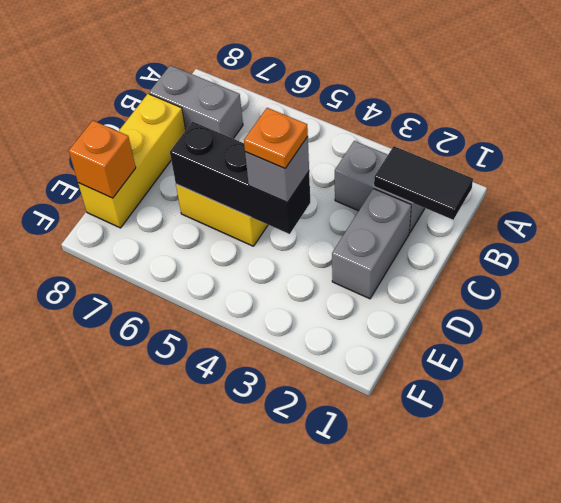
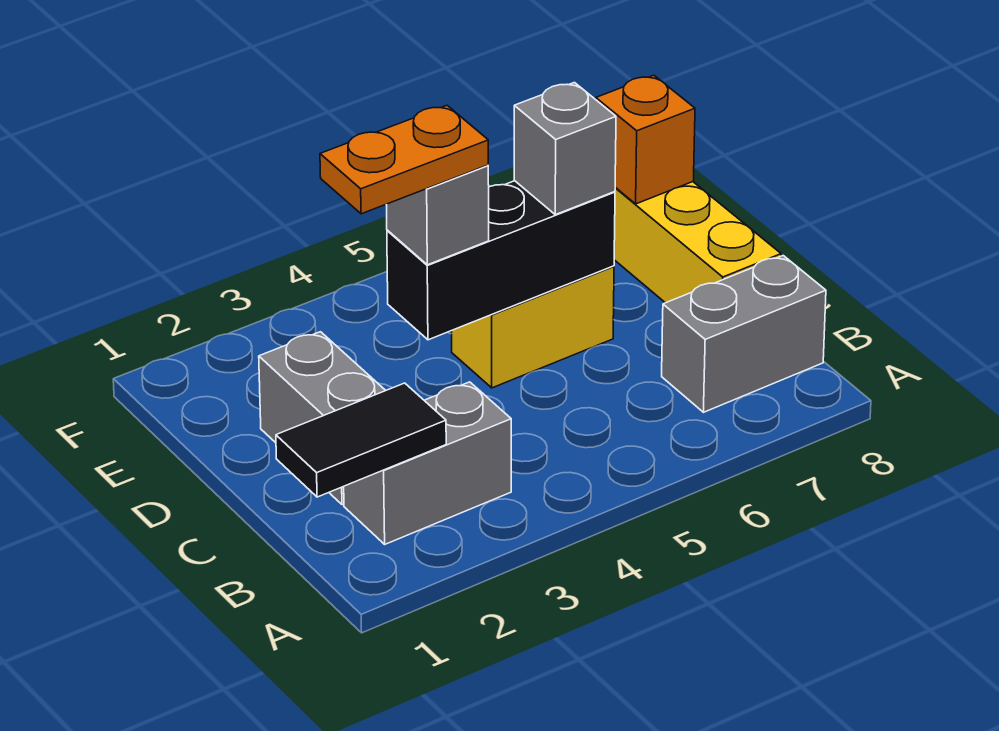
orange 1x1 plate [244,108,308,168] -> orange 1x2 plate [320,106,488,214]
none -> grey 1x1 brick [514,83,616,215]

